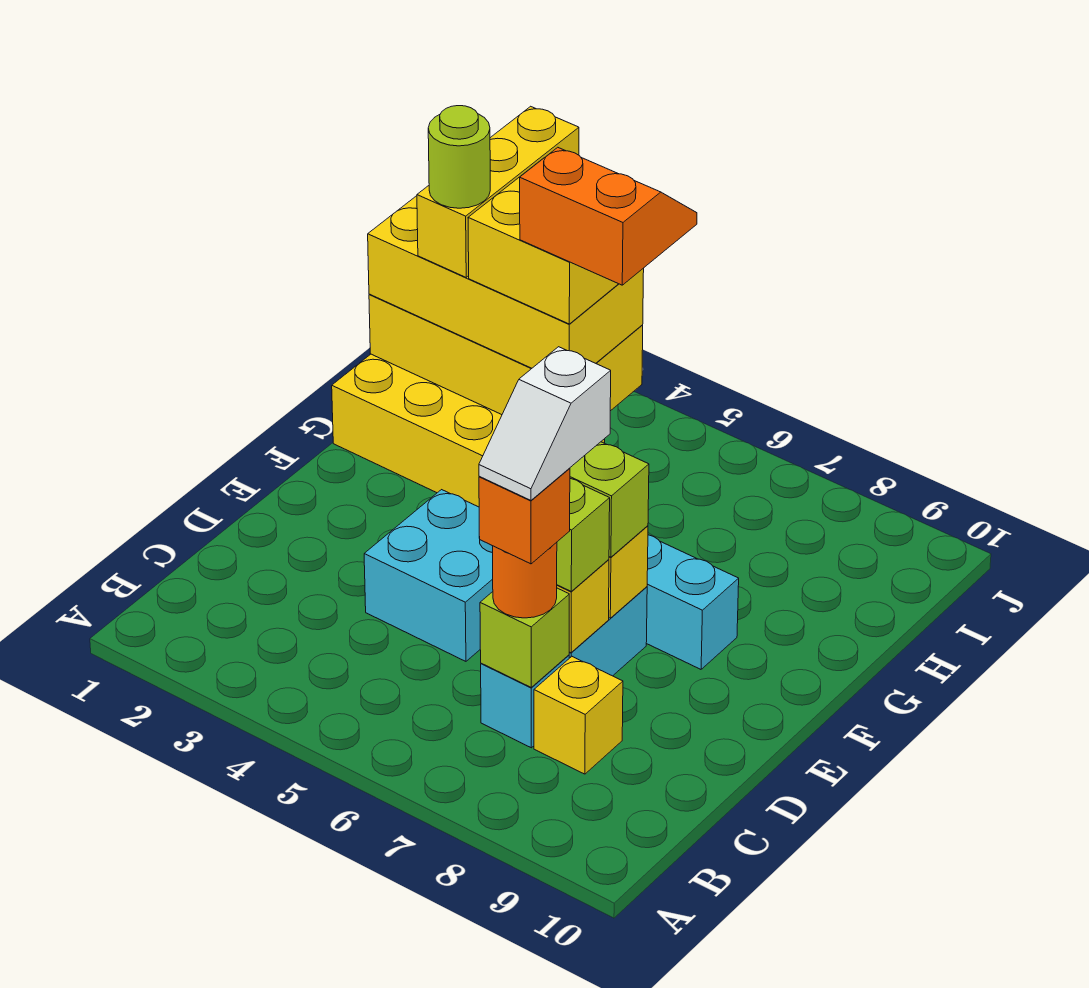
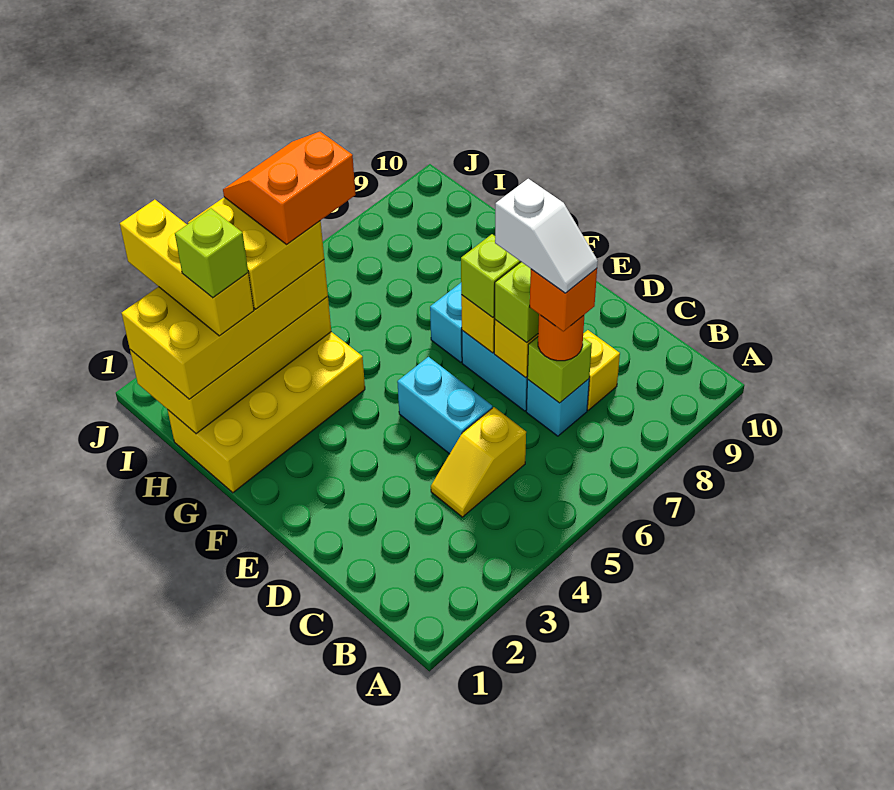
none -> yellow 1x2 slope [431,407,526,517]
cyan 2x2 brick [364,490,493,661] -> cyan 1x2 brick [397,357,492,454]
lime 1x1 round brick [428,106,490,208] -> lime 1x1 brick [175,208,248,298]

